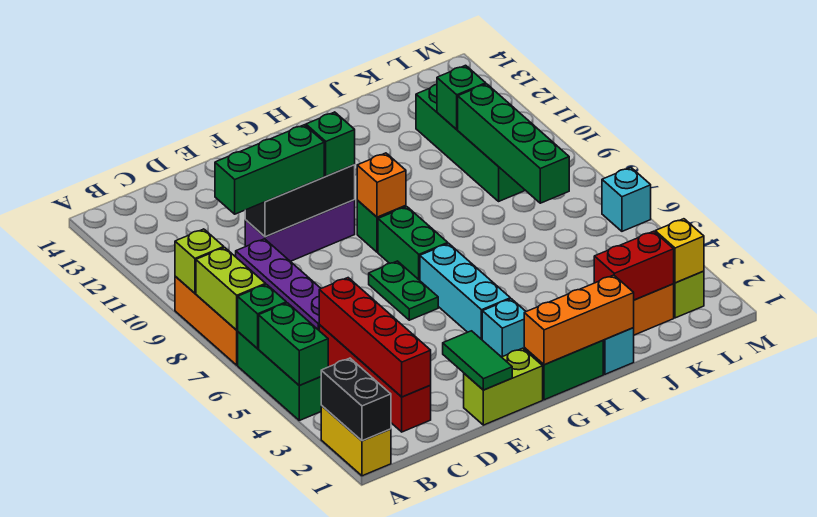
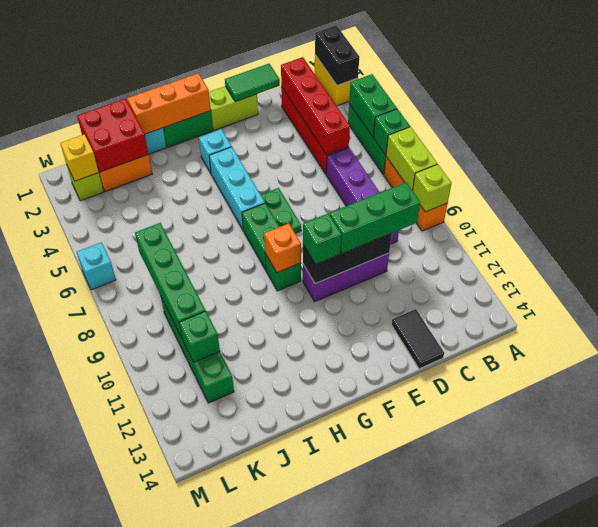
none -> black 1x2 tile [391,309,444,369]
green 1x2 tile [443,331,512,390] -> green 1x2 tile turned to [225,64,280,102]
red 1x2 brick [594,231,674,300] -> red 2x2 brick [77,99,149,172]

